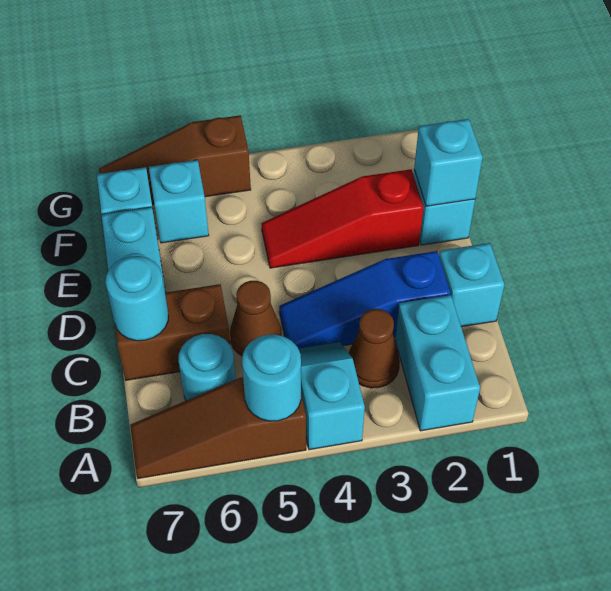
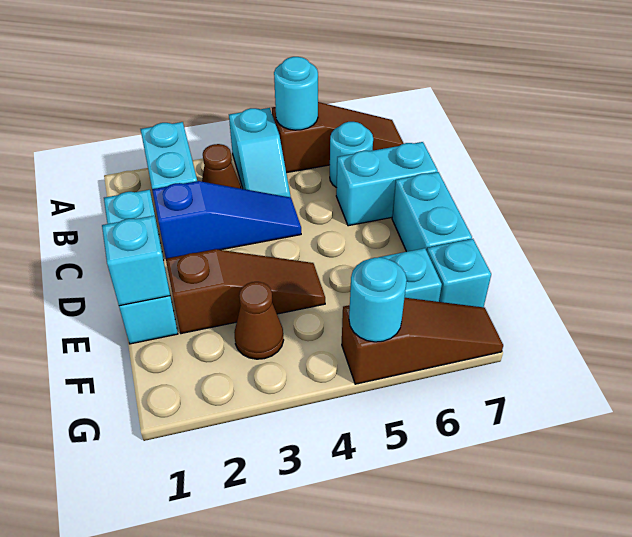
brown 1x1 cone [230,281,281,356] -> brown 1x1 cone moved to [234,282,284,359]
brown 1x2 brick [115,284,230,380] -> cyan 1x2 brick [336,142,438,226]
cyan 1x1 round brick [105,256,168,341] -> cyan 1x1 round brick moved to [349,257,407,342]
red 1x3 slope [261,169,424,268] -> brown 1x3 slope [166,249,325,334]

